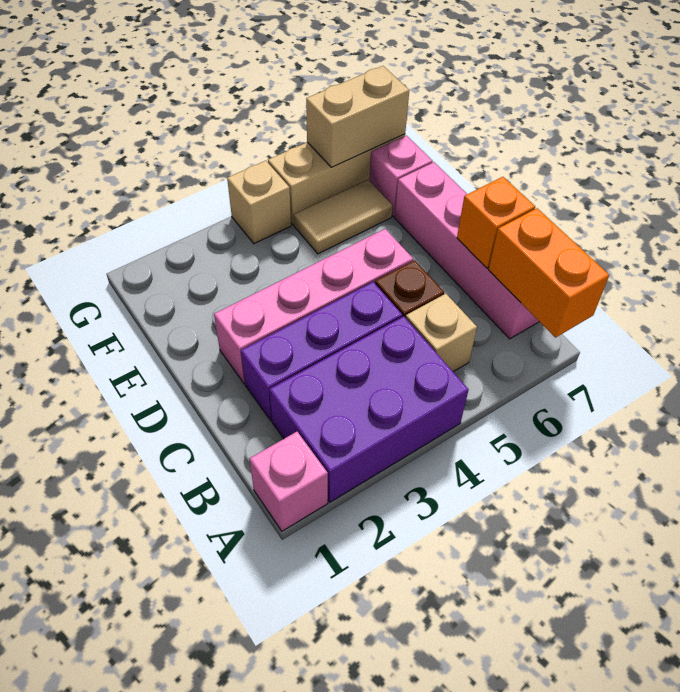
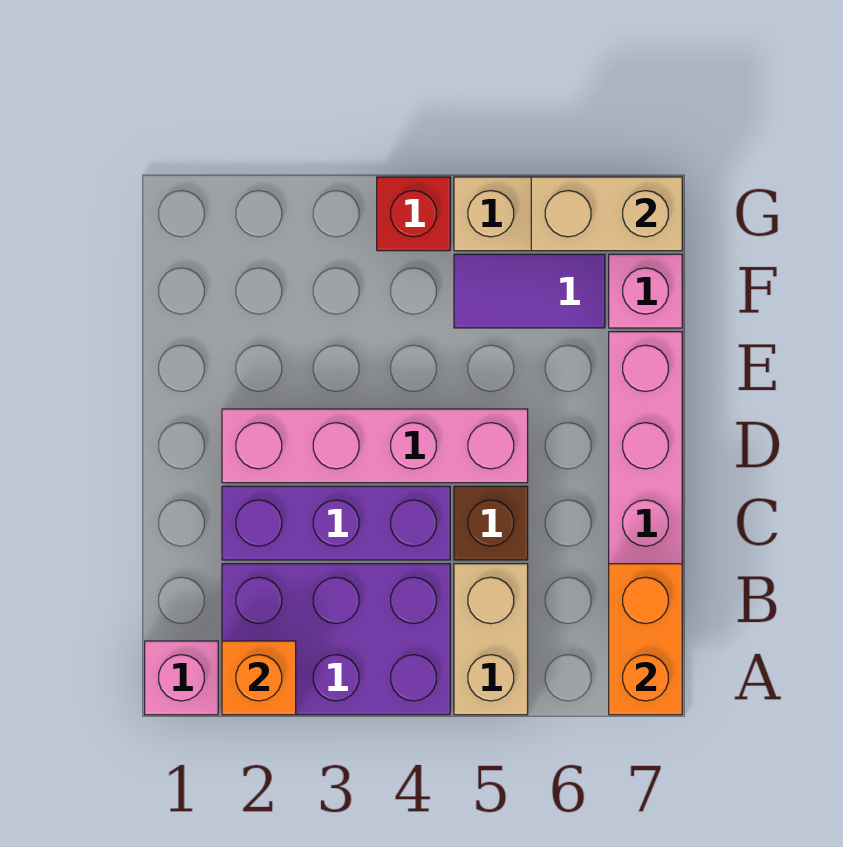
tan 1x1 brick [406,294,477,372] -> tan 1x2 brick [454,564,528,715]
orange 1x1 brick [457,177,535,268] -> orange 1x1 brick moved to [222,641,296,715]
tan 1x2 tile [294,180,393,254] -> purple 1x2 tile [454,254,605,328]
tan 1x1 brick [227,161,291,244] -> red 1x1 brick [377,177,450,251]

